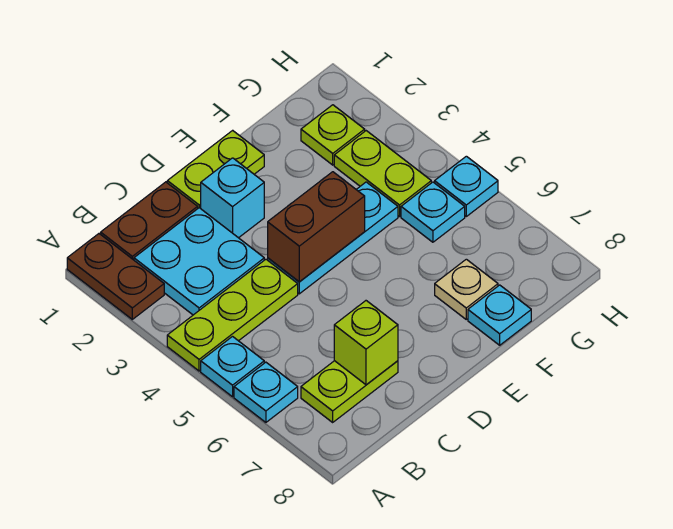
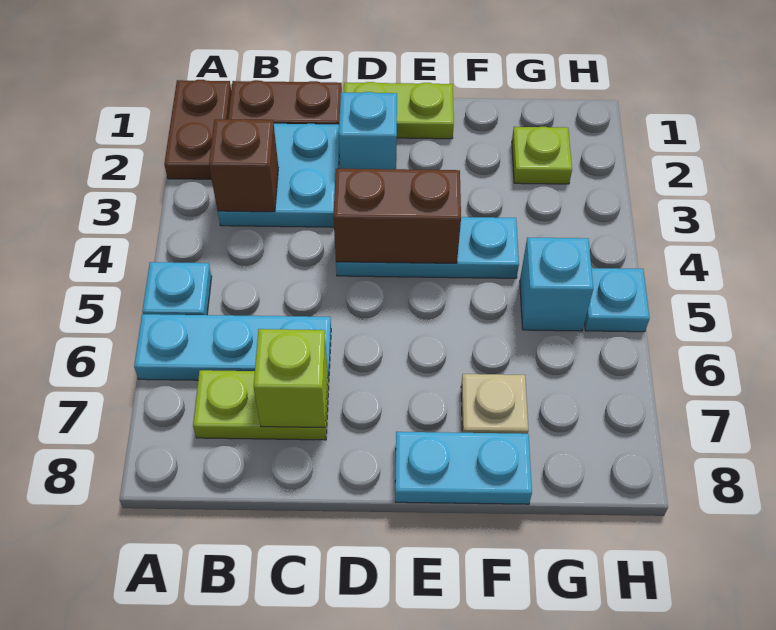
lime 1x3 plate [167,259,298,371] -> none
cyan 1x1 plate [234,362,298,422] -> cyan 1x3 plate [134,314,331,381]
none -> brown 1x1 brick [209,119,278,212]
cyan 1x1 plate [468,285,531,345] -> cyan 1x2 plate [395,432,532,504]
lime 1x2 plate [334,131,431,217] -> none
cyan 1x1 plate [401,182,465,242] -> cyan 1x1 brick [520,237,593,331]

